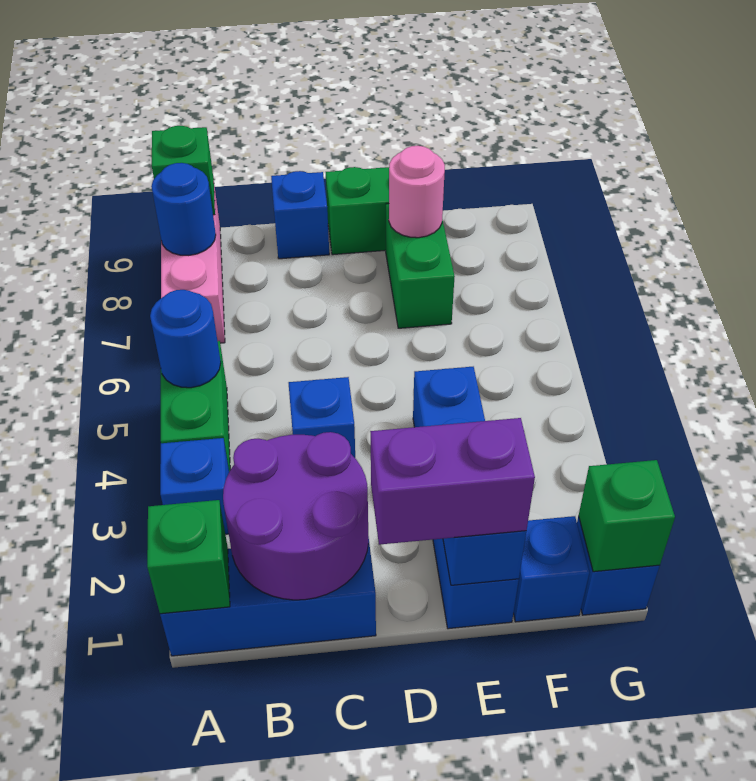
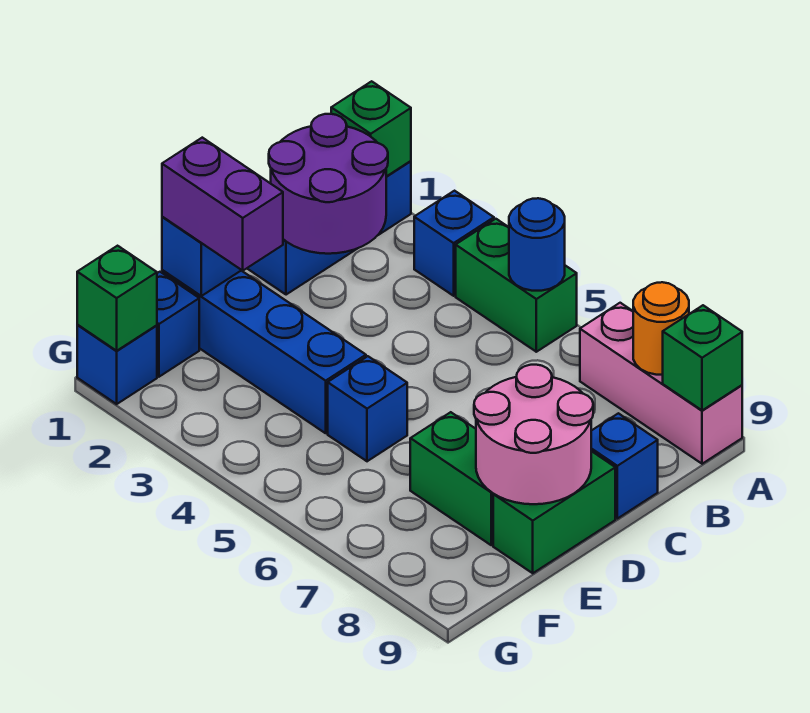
blue 1x1 round brick [151,163,216,255] -> orange 1x1 round brick [633,282,689,375]
blue 1x1 brick [289,377,355,458] -> blue 1x1 brick moved to [328,356,407,461]
purple 1x2 brick [370,418,535,545] -> purple 1x2 brick turned to [162,138,283,271]
pink 1x1 round brick [389,146,445,238] -> pink 2x2 round brick [474,365,593,504]

